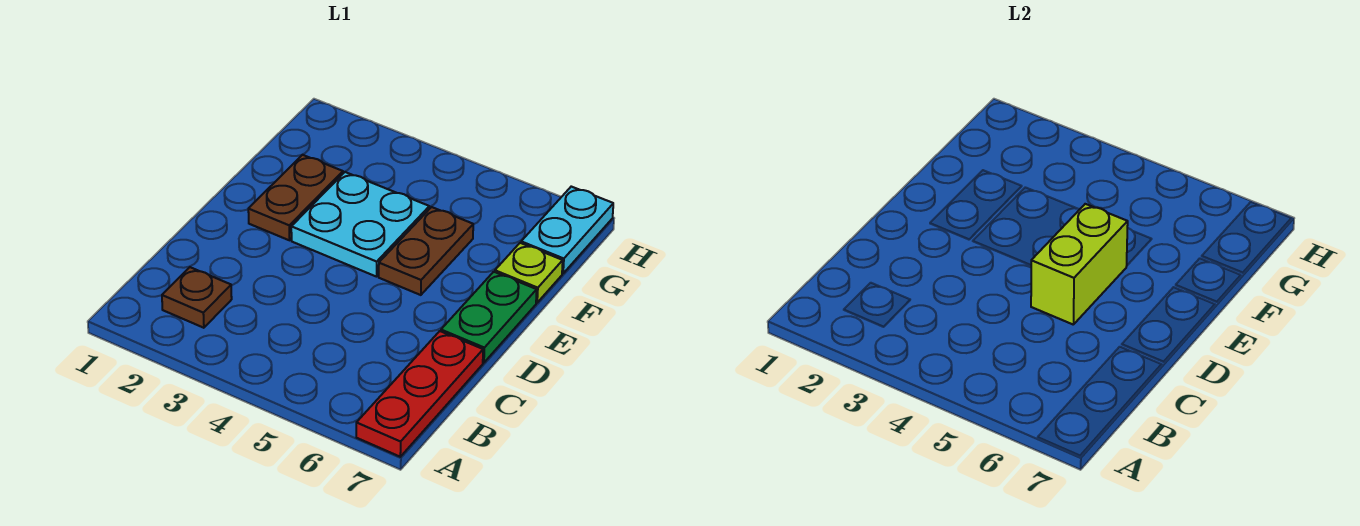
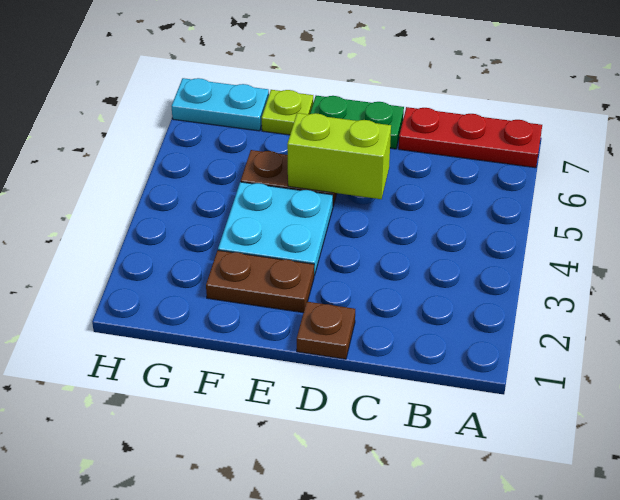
brown 1x1 plate [162,267,232,328] -> brown 1x1 plate moved to [297,302,355,359]

